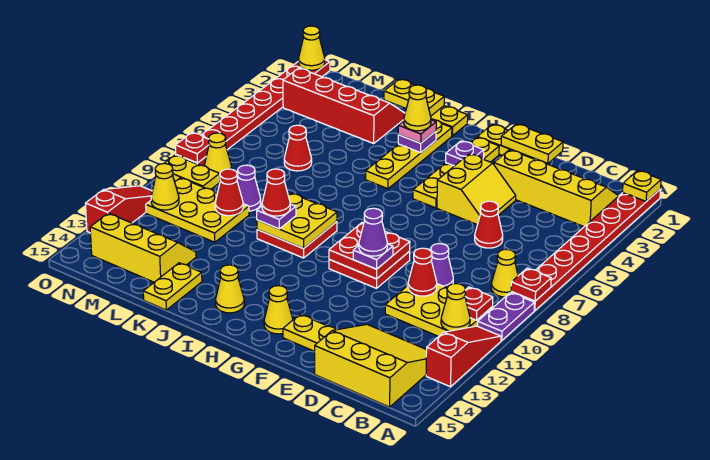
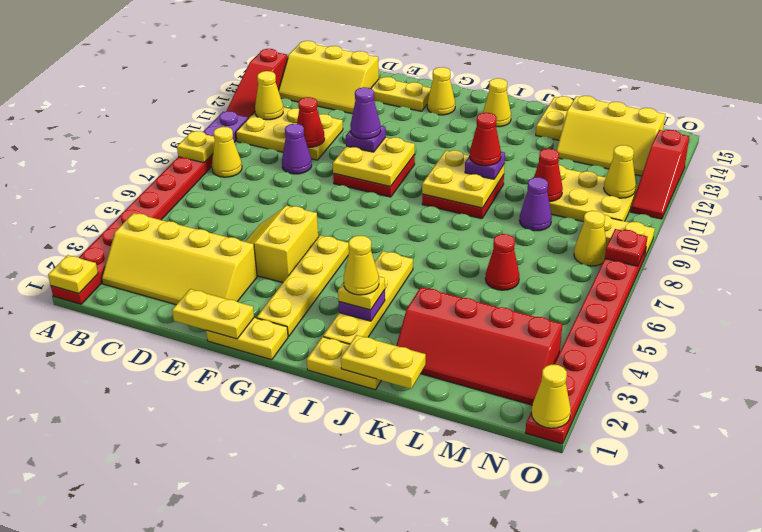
red 1x1 plate [511,268,551,301] -> yellow 1x1 plate [177,131,215,163]
red 1x1 plate [465,287,493,320] -> none
yellow 3x3 slope [315,324,427,407] -> yellow 2x3 slope [278,41,379,114]
red 1x1 cone [475,201,503,248] -> none
red 2x2 plate [329,222,410,279] -> yellow 2x2 plate [333,137,415,187]
purple 1x1 plate [446,141,484,166] -> none
pink 1x1 plate [398,120,436,143] -> yellow 1x1 plate [338,277,385,310]

